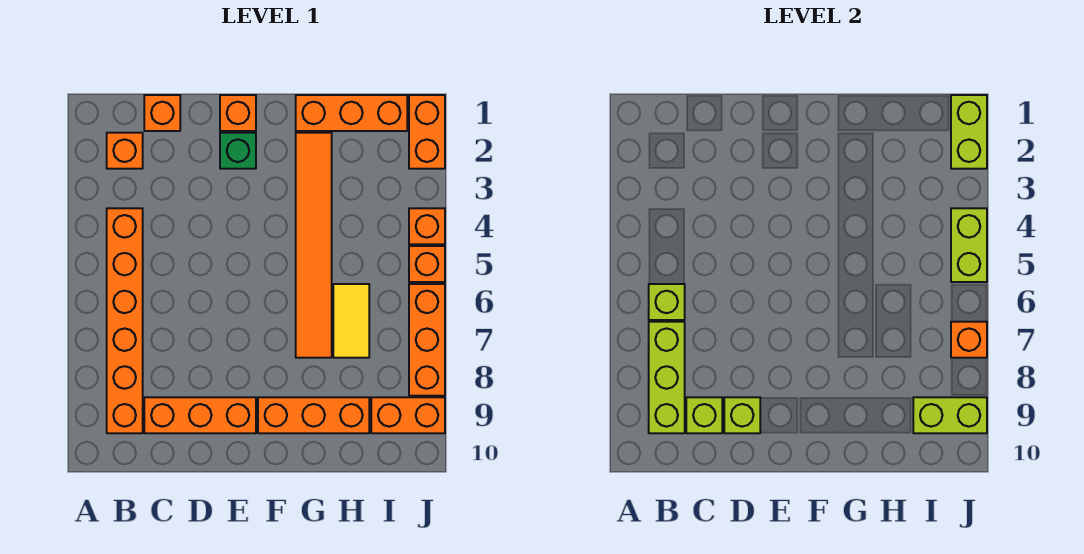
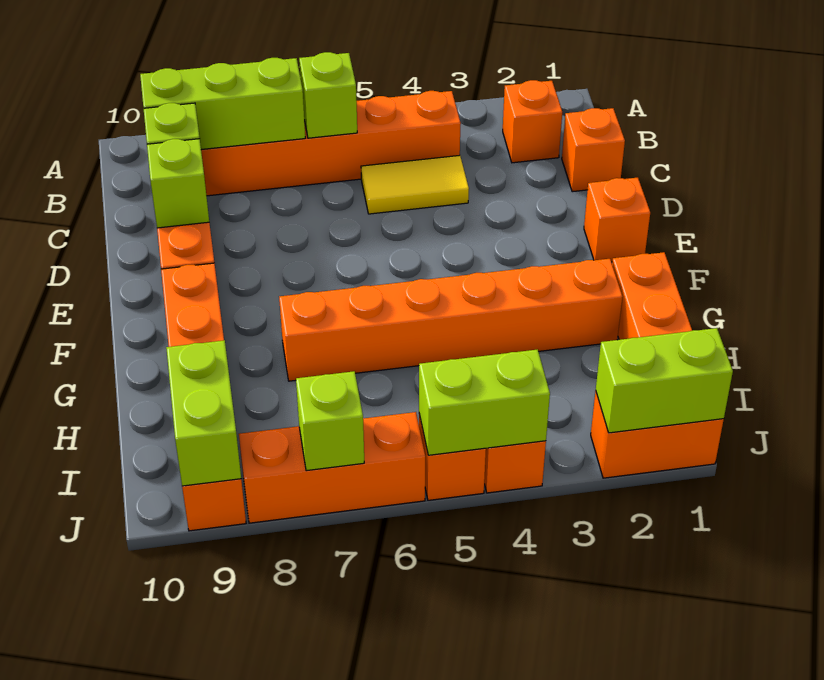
green 1x1 brick [220,133,256,169] -> none
orange 1x6 tile [296,133,332,358] -> orange 1x6 brick [279,259,622,381]
yellow 1x2 tile [333,284,369,358] -> yellow 1x2 tile moved to [361,155,469,214]
orange 1x1 brick [951,322,987,358] -> lime 1x1 brick [296,371,364,471]

